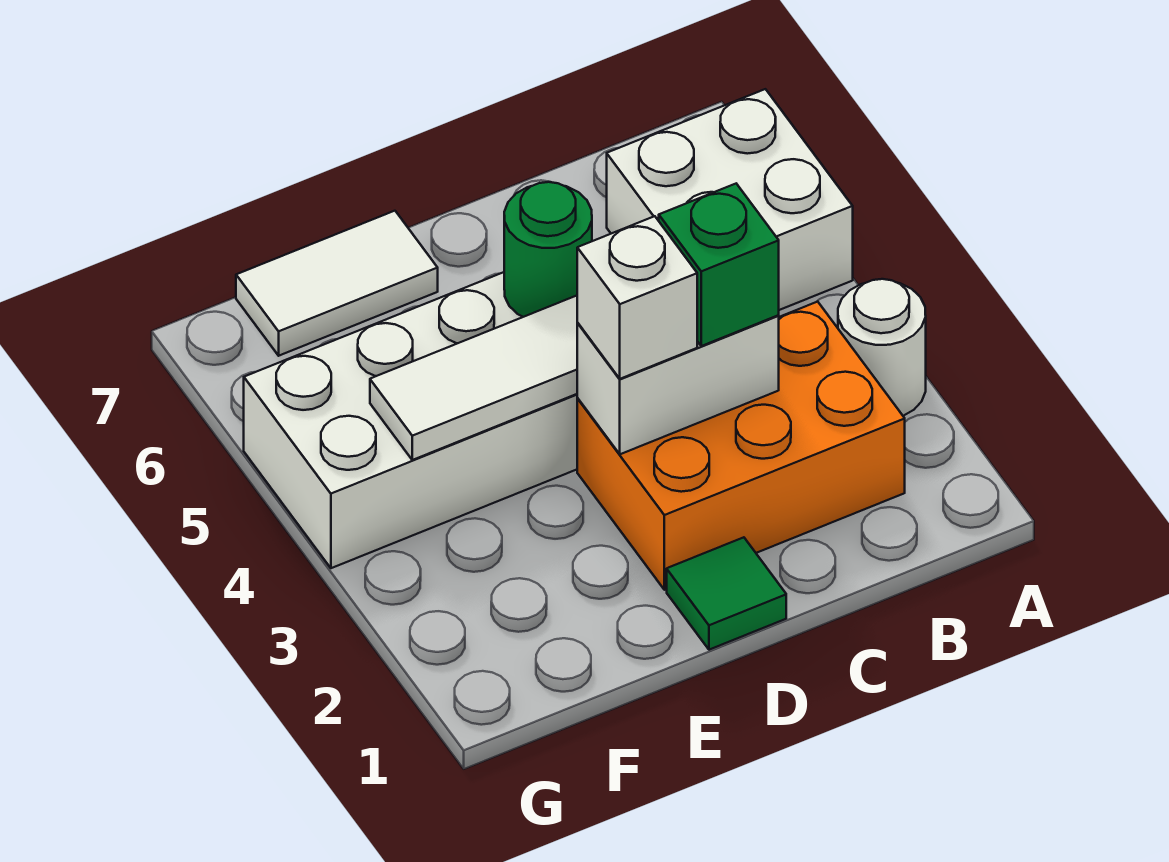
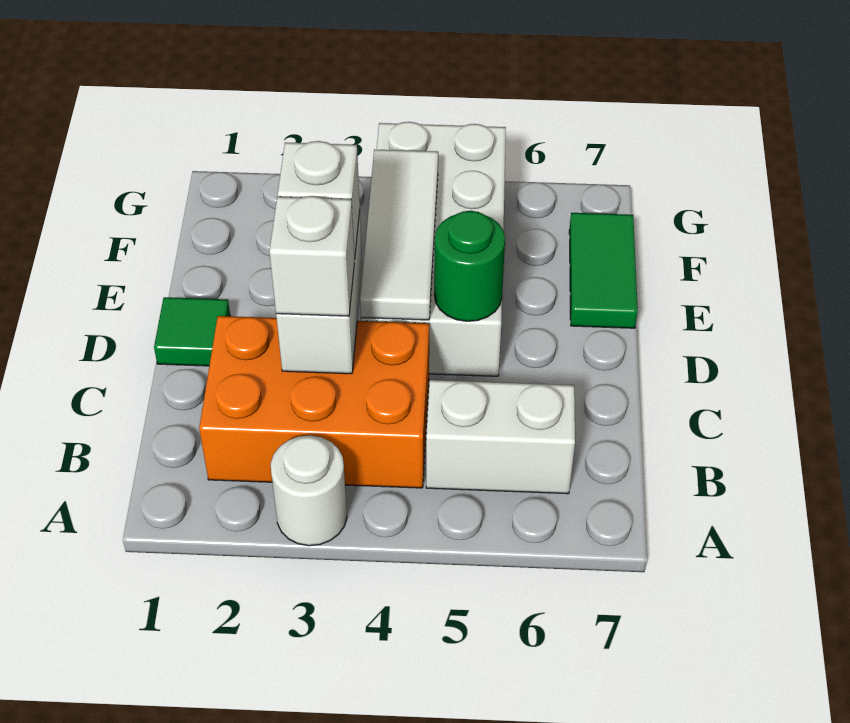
white 2x2 brick [607,89,853,310] -> white 1x2 brick [426,380,575,494]
orange 2x3 brick [577,302,905,590] -> orange 2x3 brick turned to [199,316,429,488]
green 1x1 brick [659,184,779,346] -> white 1x1 brick [269,196,354,316]
white 1x2 tile [236,211,438,356] -> green 1x2 tile [569,213,638,328]

